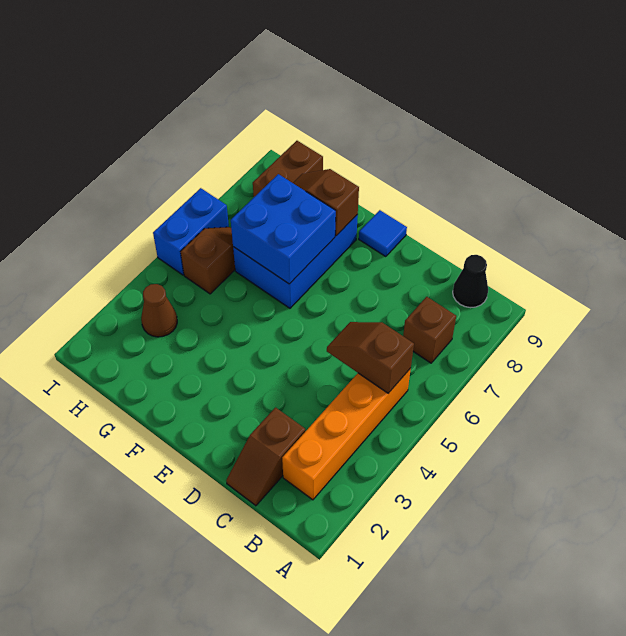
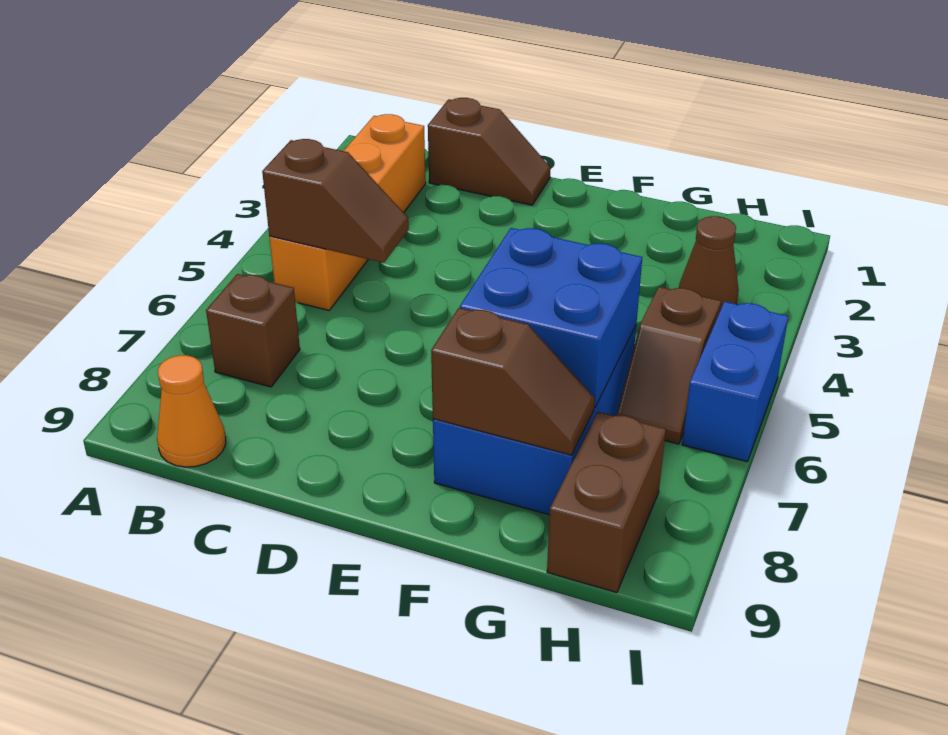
black 1x1 cone [453,255,488,308] -> orange 1x1 cone [157,355,226,467]
brown 1x2 slope [226,408,305,506] -> brown 1x2 slope turned to [428,98,551,205]
blue 1x1 tile [359,210,407,257] -> none

